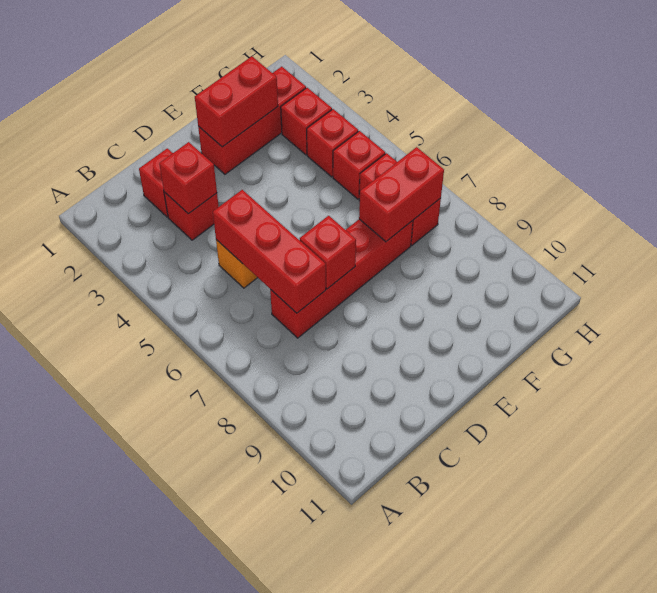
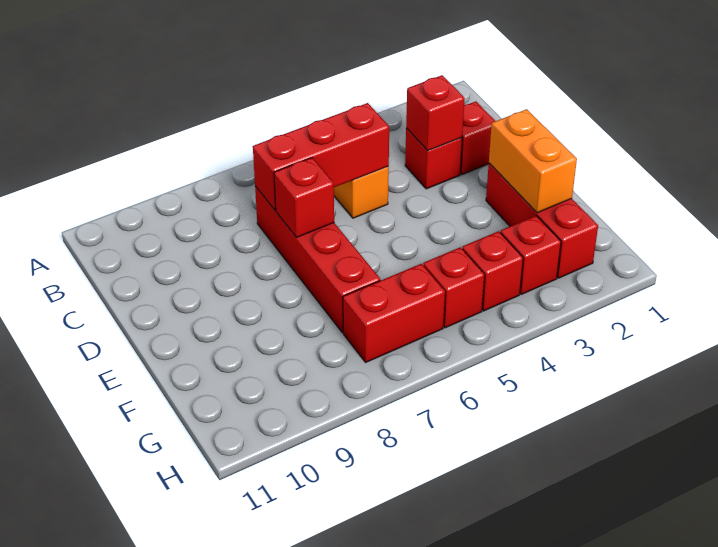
red 1x2 brick [195,56,278,147] -> orange 1x2 brick [489,109,577,213]
red 1x2 brick [359,147,444,242] -> none

